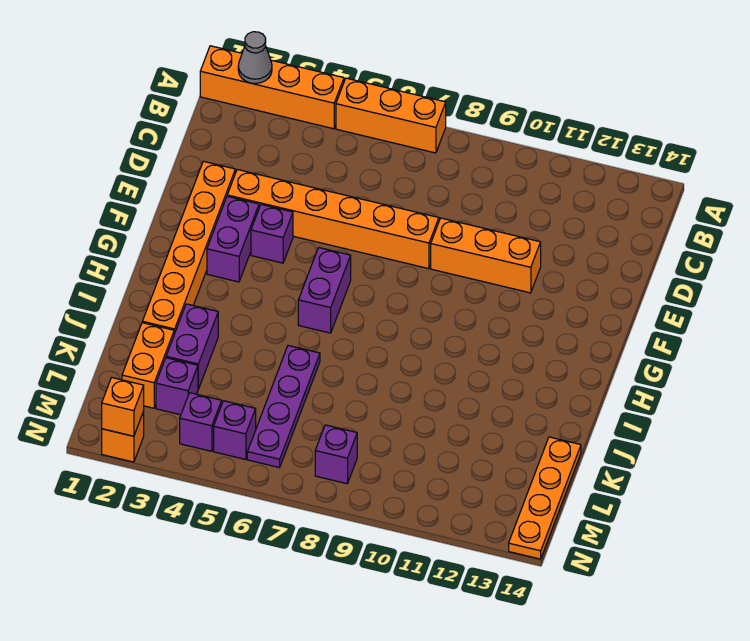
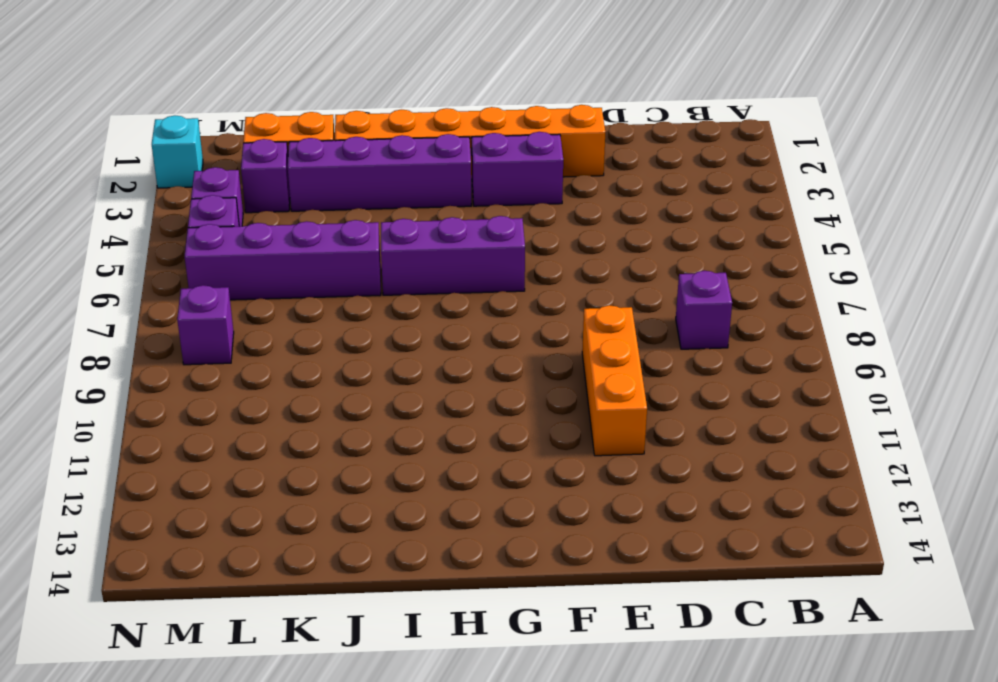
orange 1x4 brick [200,46,344,129] -> none
grey 1x1 cone [238,32,272,83] -> none
orange 1x3 brick [336,78,446,153] -> none
orange 1x6 brick [227,170,439,269] -> none
purple 1x1 brick [251,205,293,263] -> purple 1x1 brick moved to [676,271,732,349]
purple 1x2 brick [298,248,351,333] -> purple 1x3 brick [381,216,525,295]
purple 1x2 brick [166,304,218,389] -> purple 1x4 brick [288,134,472,211]
purple 1x4 plate [247,346,320,468] -> purple 1x4 brick [185,220,381,300]
orange 1x4 plate [509,437,581,559] -> none
orange 1x1 brick [102,412,144,462] -> cyan 1x1 brick [152,116,203,188]
orange 1x1 brick [102,378,144,436] -> none

